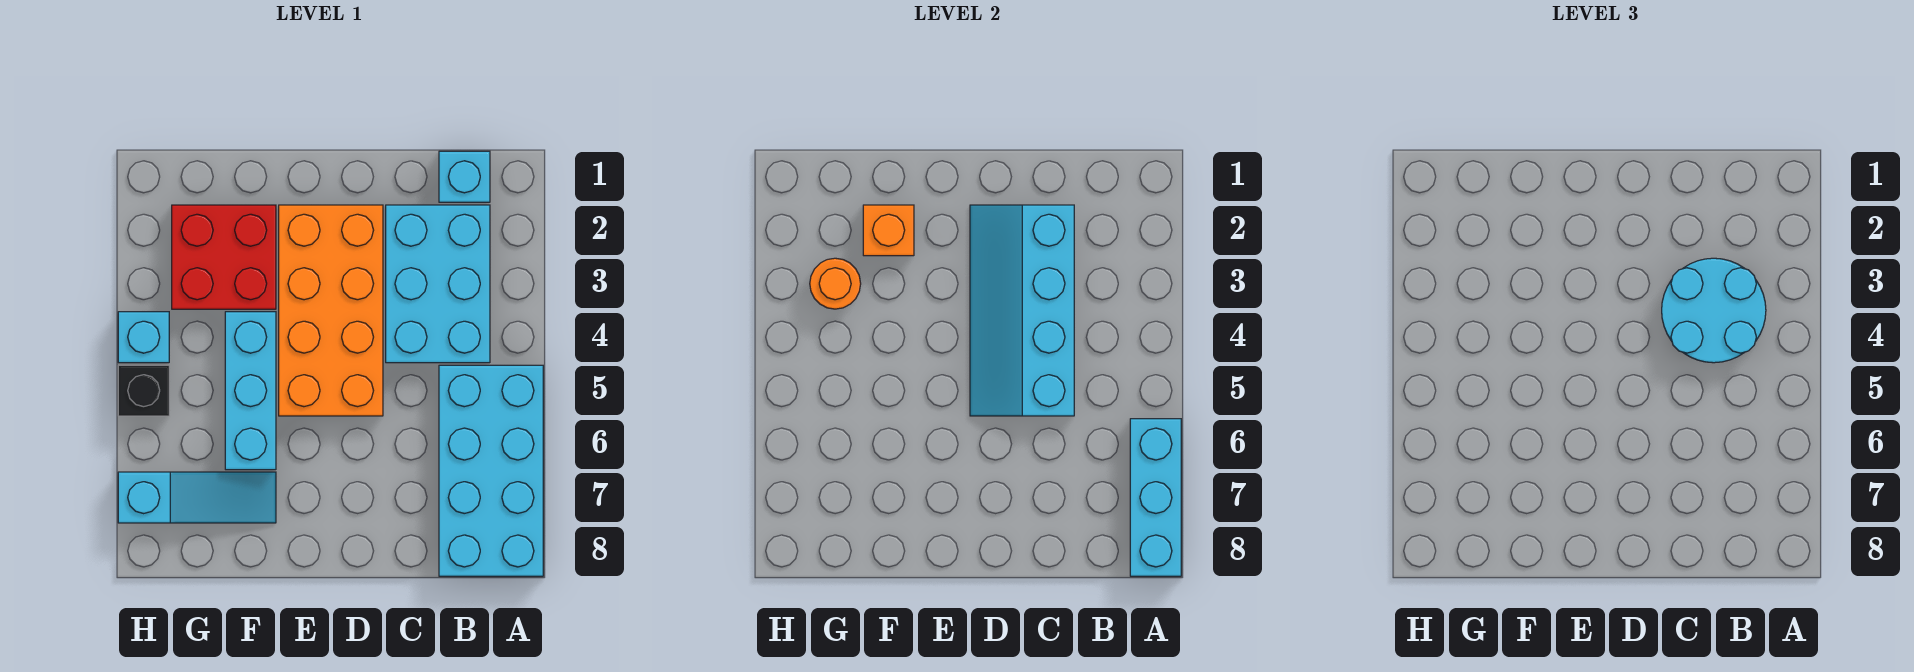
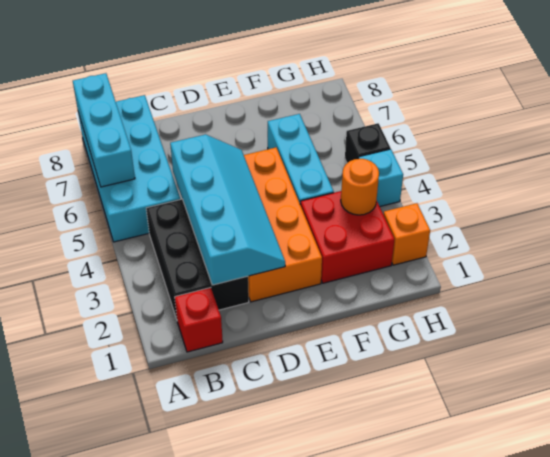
cyan 1x1 brick [439,151,490,202] -> red 1x1 brick [175,288,223,352]
cyan 2x3 brick [386,205,490,363] -> black 2x3 brick [146,199,249,319]
cyan 2x2 round brick [1662,258,1766,363] -> none
orange 1x1 brick [863,205,914,256] -> orange 1x1 brick moved to [383,203,430,265]
cyan 1x3 slope [118,472,276,523] -> none

